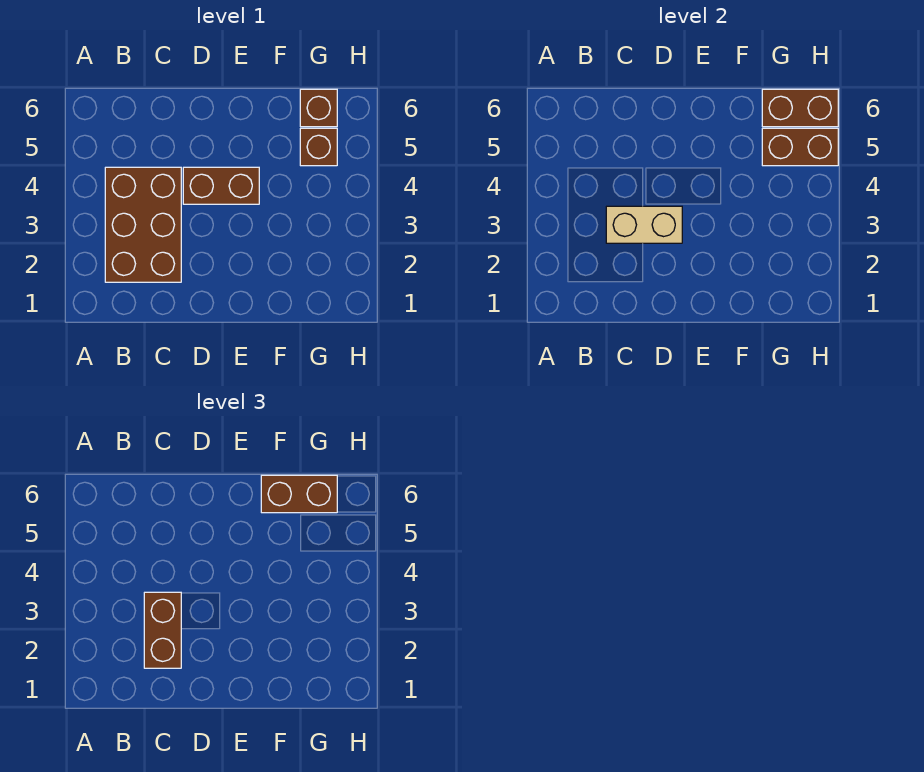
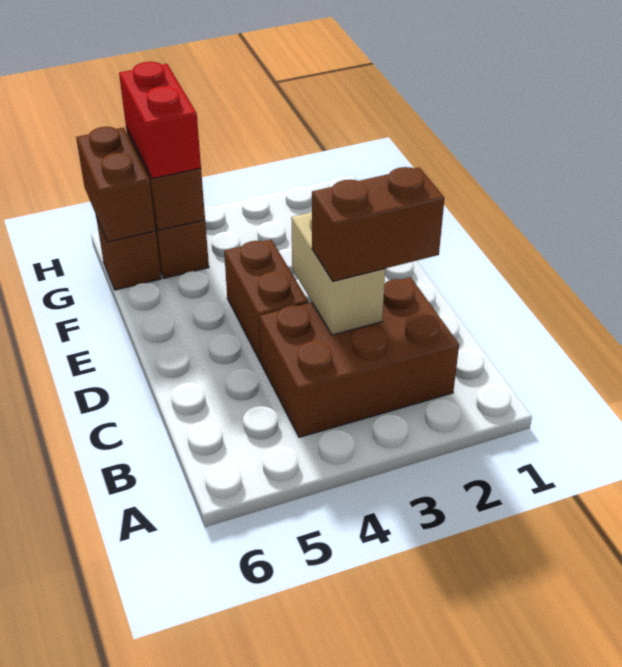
brown 1x2 brick [261,475,337,513] -> none
none -> red 1x2 brick [119,62,201,179]

